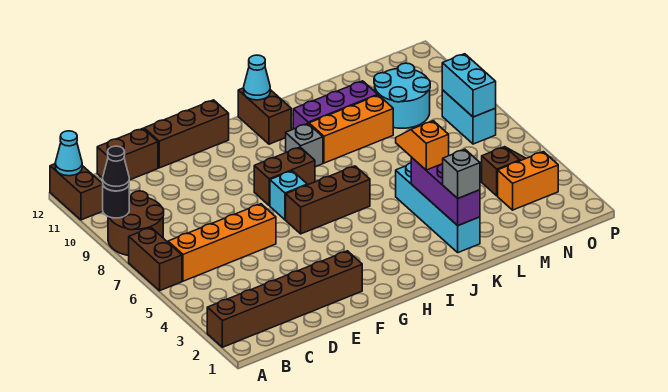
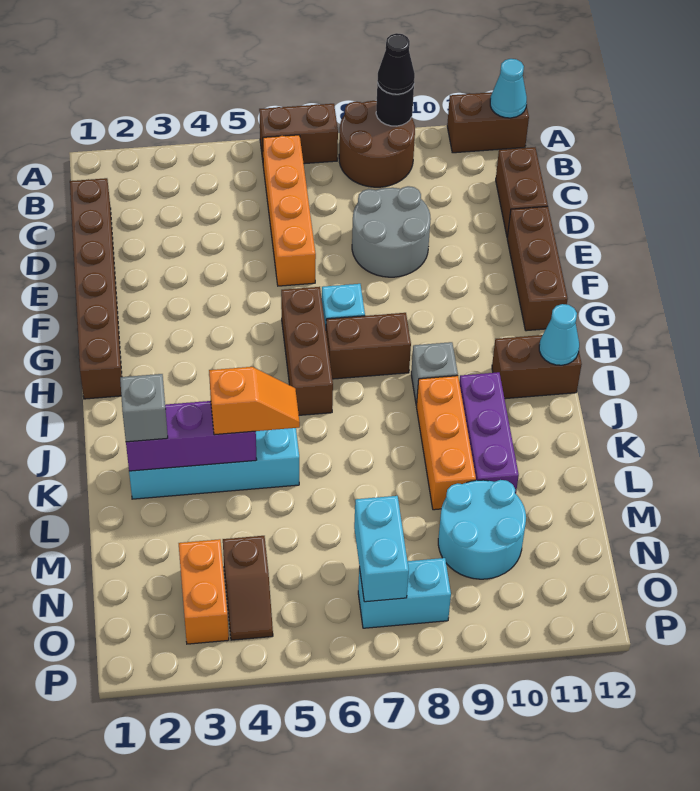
brown 1x6 brick [207,251,362,347] -> brown 1x6 brick moved to [70,178,122,399]
none -> grey 2x2 round brick [352,186,431,277]
brown 1x2 brick [254,147,315,206] -> brown 1x2 brick turned to [326,313,411,379]
cyan 1x2 brick [442,54,496,117] -> cyan 1x2 brick turned to [354,496,409,602]

